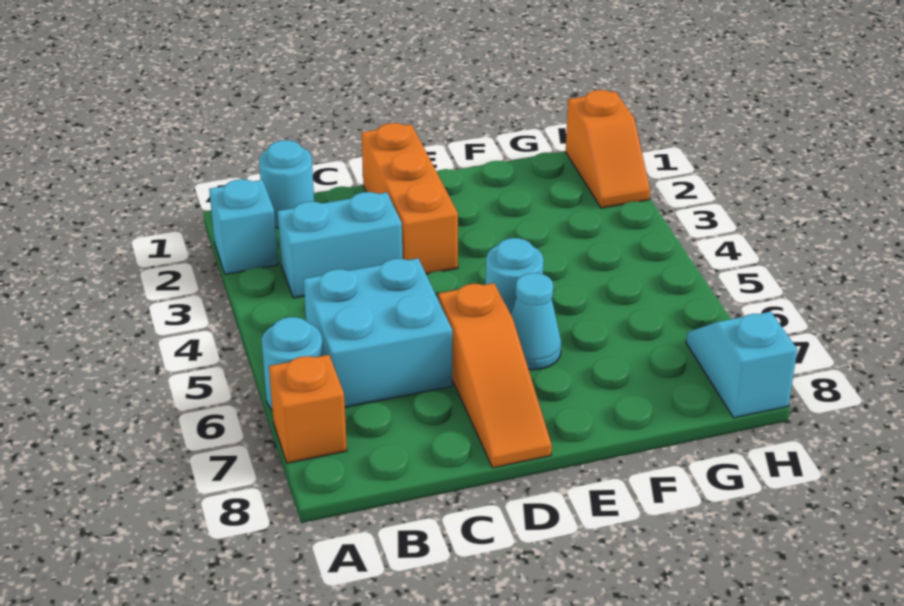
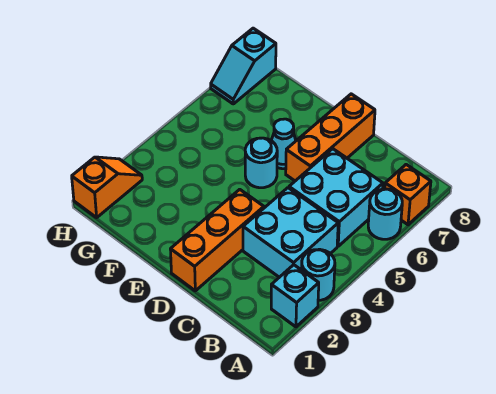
cyan 1x1 round brick [259,140,314,228] -> cyan 1x1 round brick moved to [302,249,335,300]
cyan 1x2 brick [277,192,402,298] -> cyan 2x2 brick [243,188,338,277]
orange 1x3 slope [438,283,552,468] -> orange 1x3 brick [286,94,375,181]

